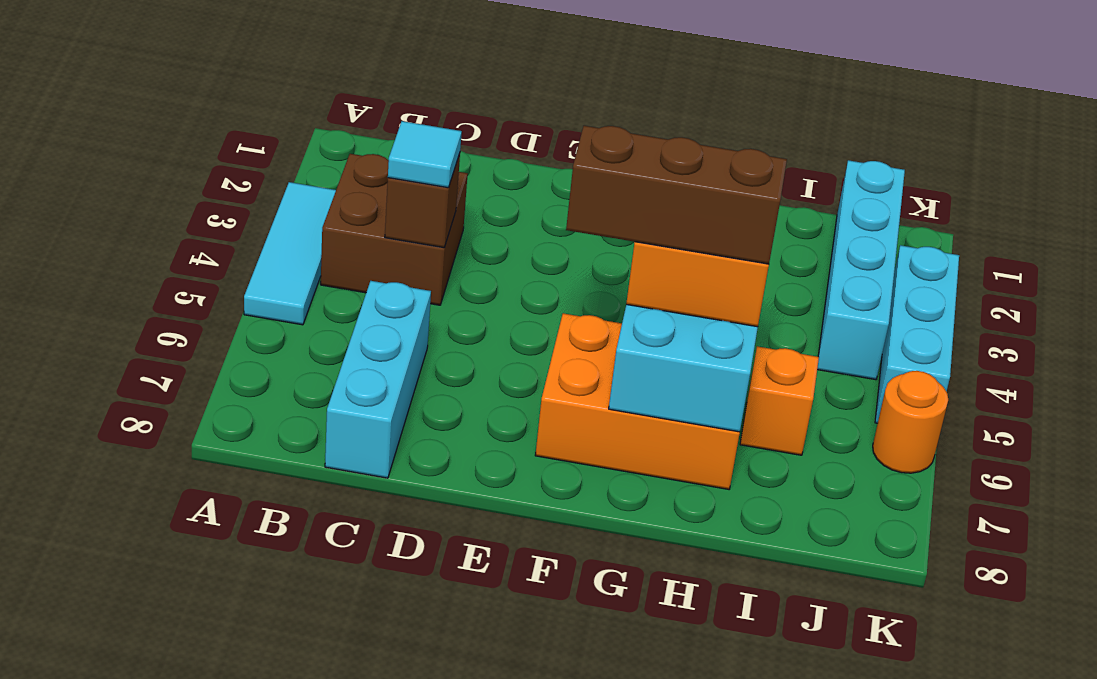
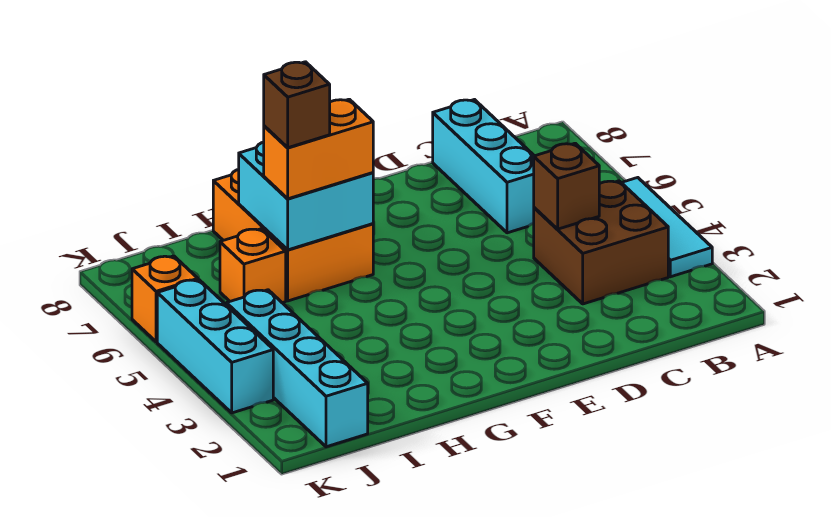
cyan 1x1 tile [388,121,462,188] -> none
orange 2x3 brick [535,313,740,489] -> orange 2x3 brick turned to [213,169,373,301]
brown 1x3 brick [566,126,787,264] -> brown 1x1 brick [264,62,330,148]
orange 1x1 round brick [873,371,948,473] -> orange 1x1 brick [132,256,198,342]

